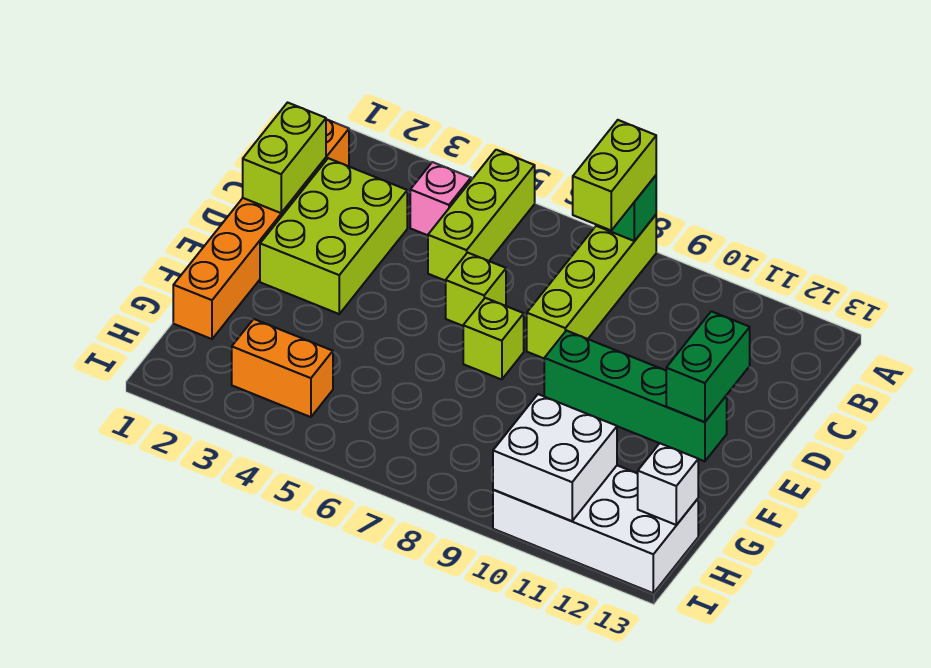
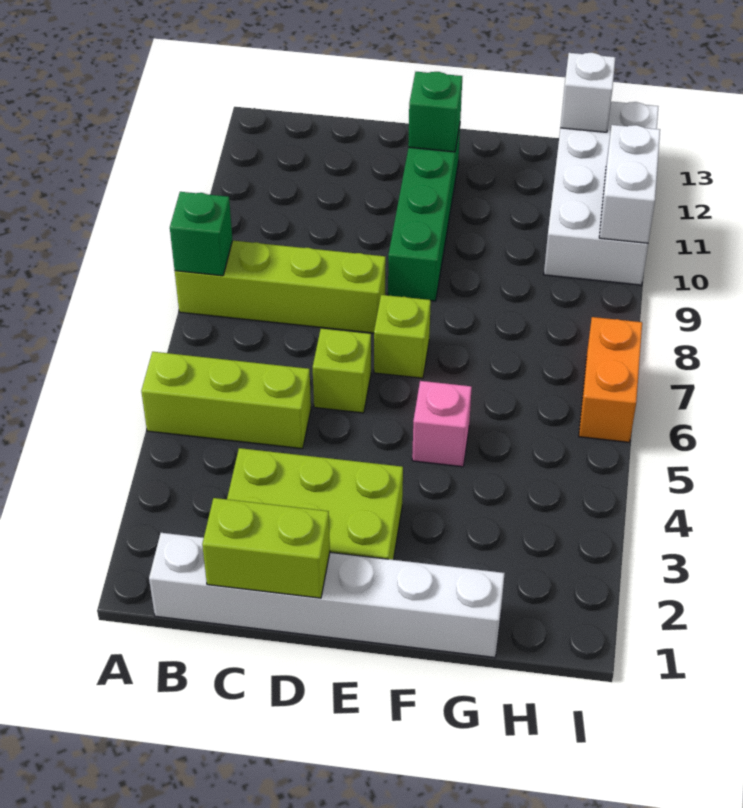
lime 1x2 brick [573,120,656,230] -> none
orange 1x6 brick [173,119,349,339] -> white 1x6 brick [149,533,505,657]
pink 1x1 brick [410,162,471,235] -> pink 1x1 brick moved to [412,381,472,467]
green 1x2 brick [666,311,750,422] -> green 1x1 brick [408,72,462,152]
orange 1x2 brick [232,319,333,417] -> orange 1x2 brick moved to [579,317,642,442]
white 2x2 brick [493,394,617,521] -> white 1x2 brick [599,125,660,243]

